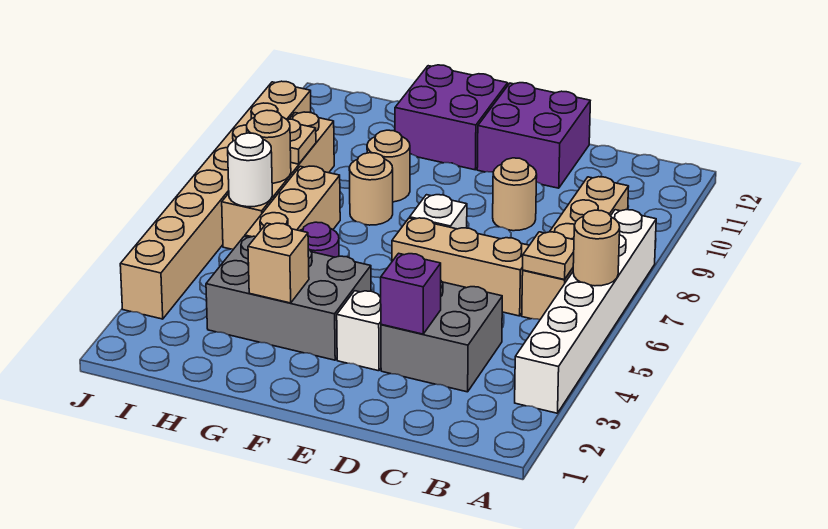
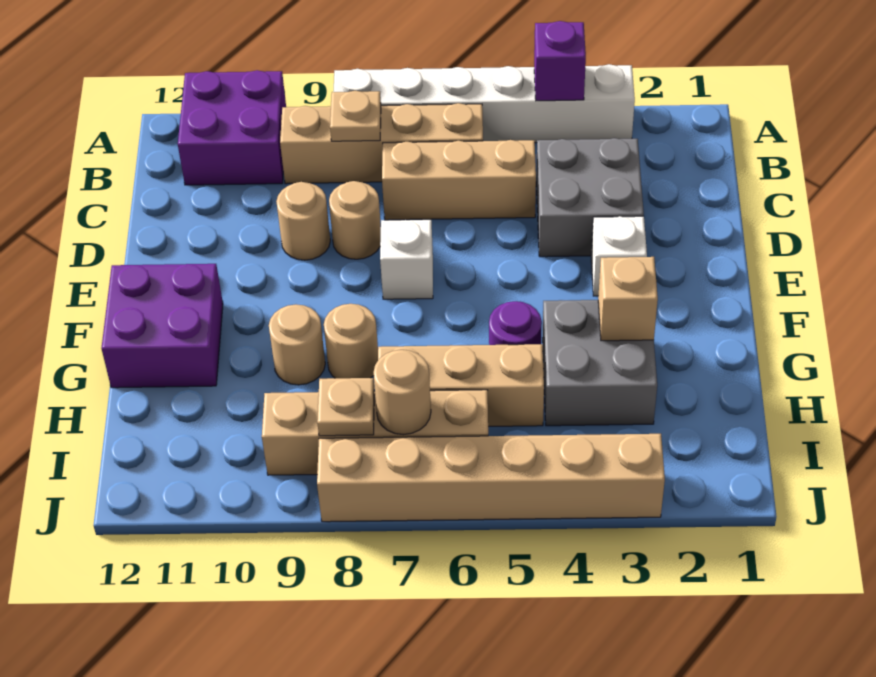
tan 1x1 round brick [573,210,620,286] -> tan 1x1 round brick moved to [329,181,381,259]
tan 1x1 plate [523,232,574,280] -> tan 1x1 plate moved to [330,91,381,141]
tan 1x3 brick [392,218,529,316] -> tan 1x3 brick turned to [382,140,536,220]
purple 1x1 brick [381,253,441,334] -> purple 1x1 brick moved to [534,21,586,101]
purple 2x2 brick [477,83,590,188] -> purple 2x2 brick moved to [178,70,286,185]
grey 2x3 brick [206,236,371,360] -> grey 2x2 brick [542,300,657,426]
white 1x1 round brick [228,133,272,207] -> none
tan 1x8 brick [120,81,311,319] -> tan 1x6 brick [317,434,665,522]

